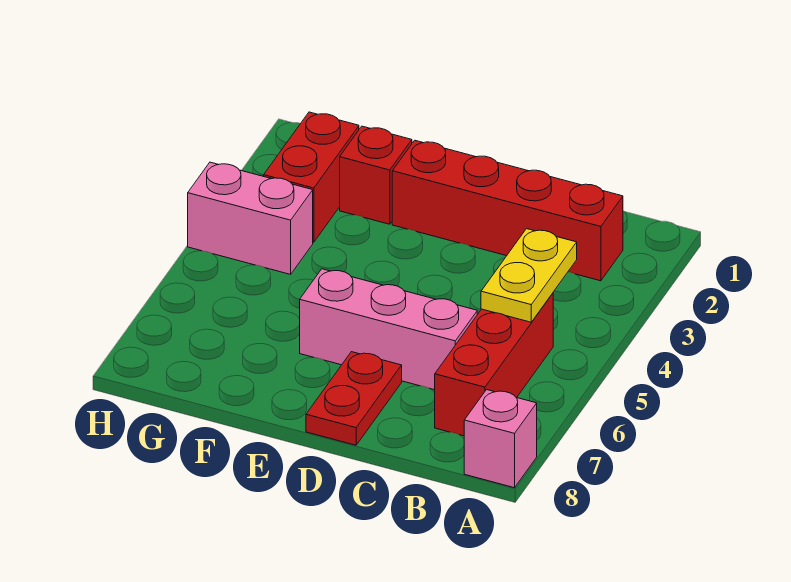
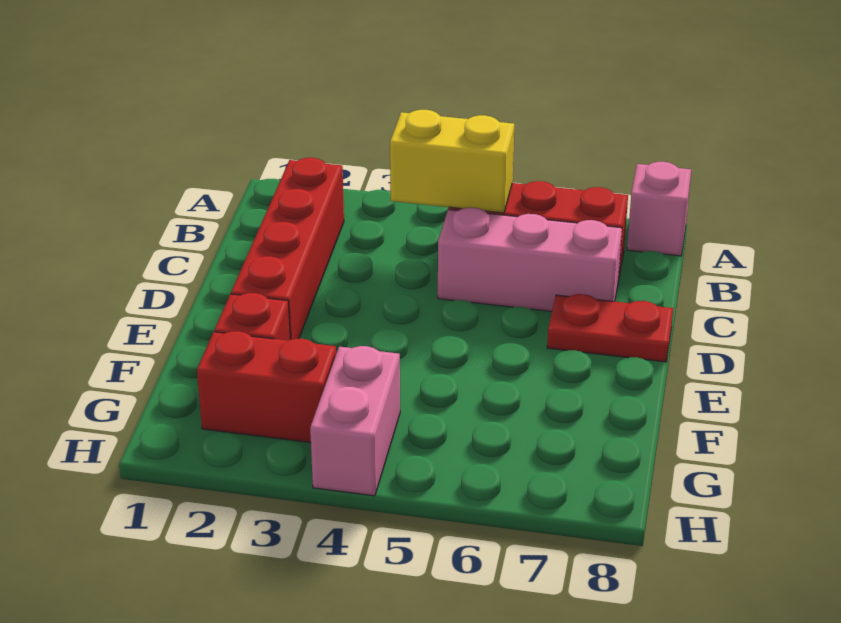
yellow 1x2 plate [481,229,577,322] -> yellow 1x2 brick [390,110,514,213]
pink 1x3 brick [300,269,477,390] -> pink 1x3 brick turned to [438,208,622,311]

